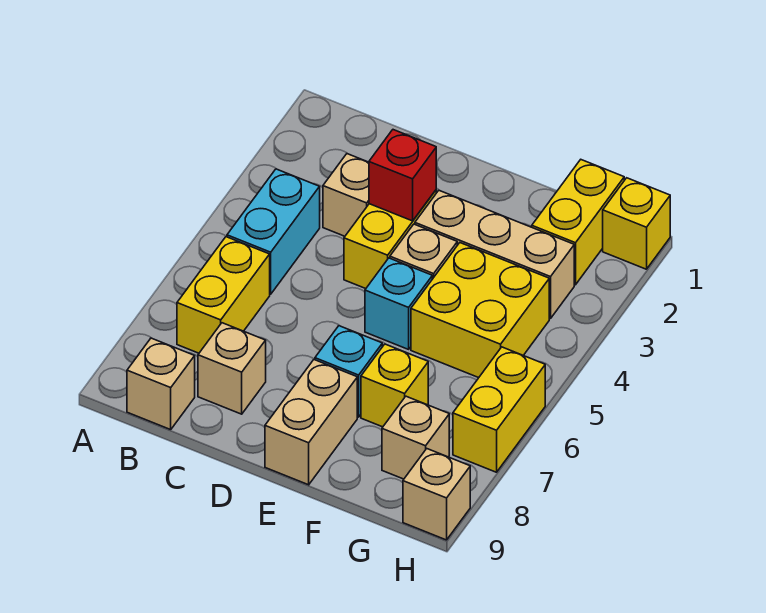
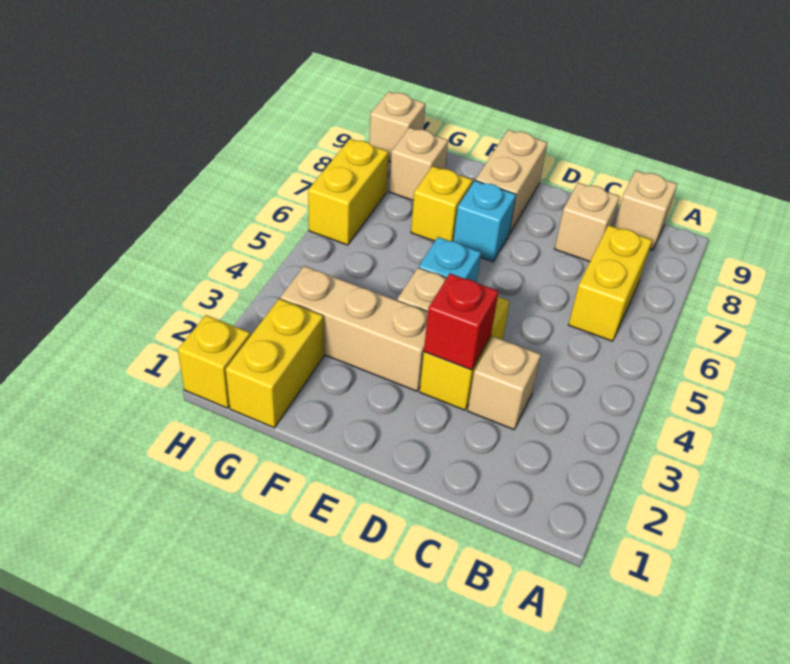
cyan 1x2 brick [227,169,320,294] -> none
yellow 2x2 brick [411,243,549,378] -> none

